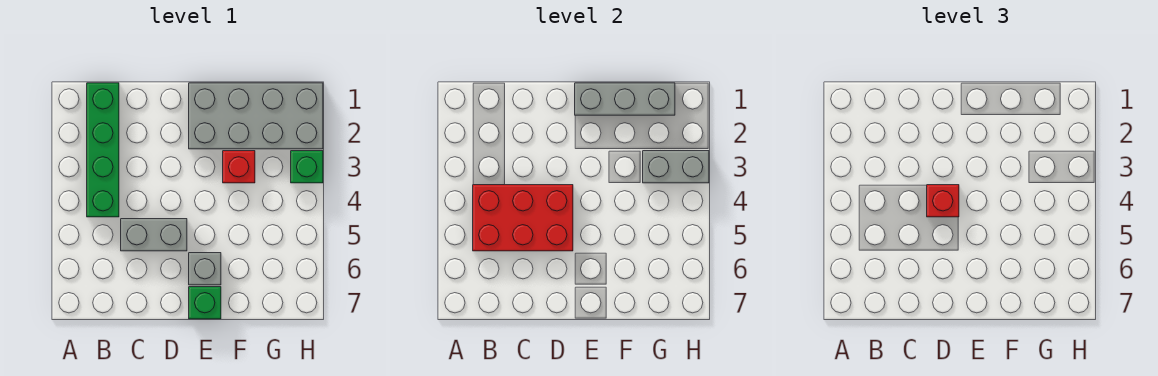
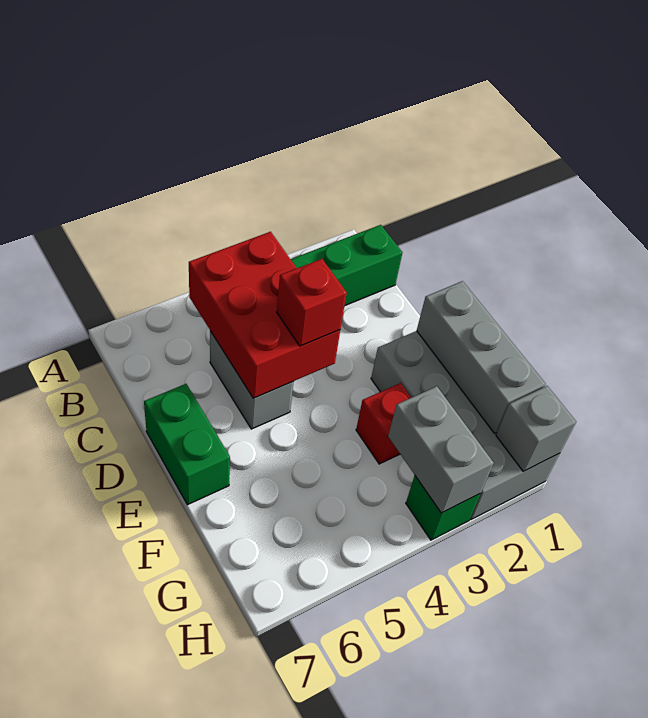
grey 1x1 brick [189,253,221,285] -> grey 1x1 brick moved to [496,386,576,471]
green 1x1 brick [189,287,221,319] -> green 1x2 brick [144,384,230,505]

